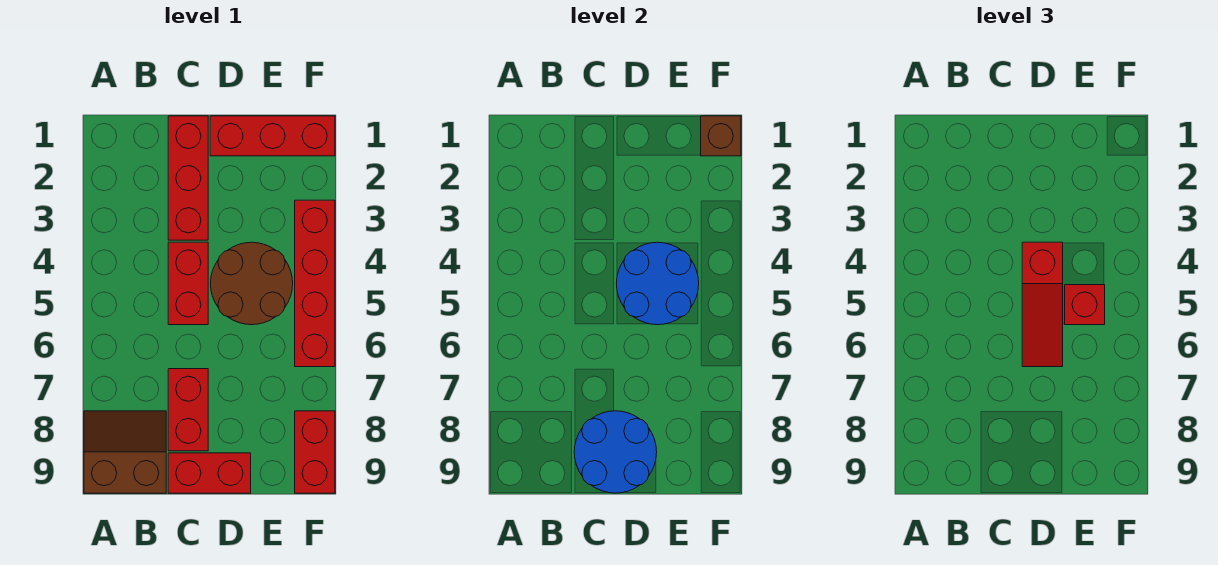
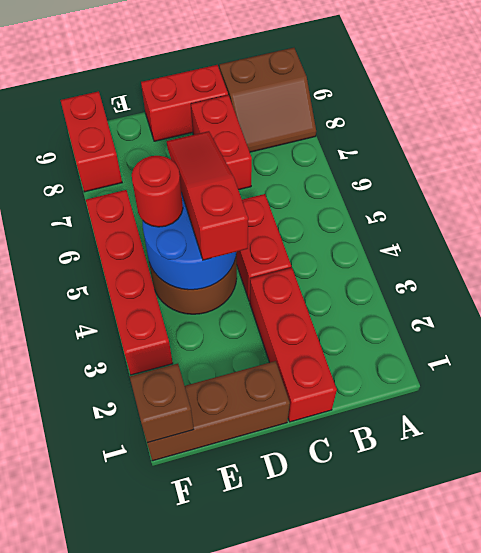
blue 2x2 round brick [574,411,657,493] -> none
red 1x3 brick [210,116,335,156] -> brown 1x3 brick [147,361,290,461]
red 1x1 brick [1065,285,1105,325] -> red 1x1 round brick [132,156,183,227]

